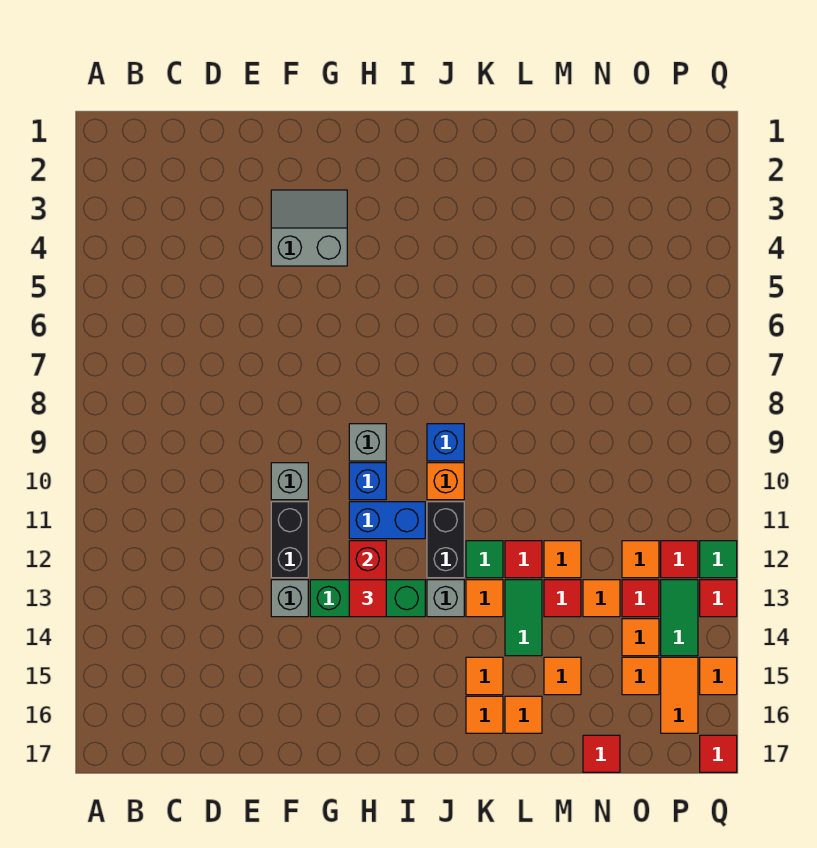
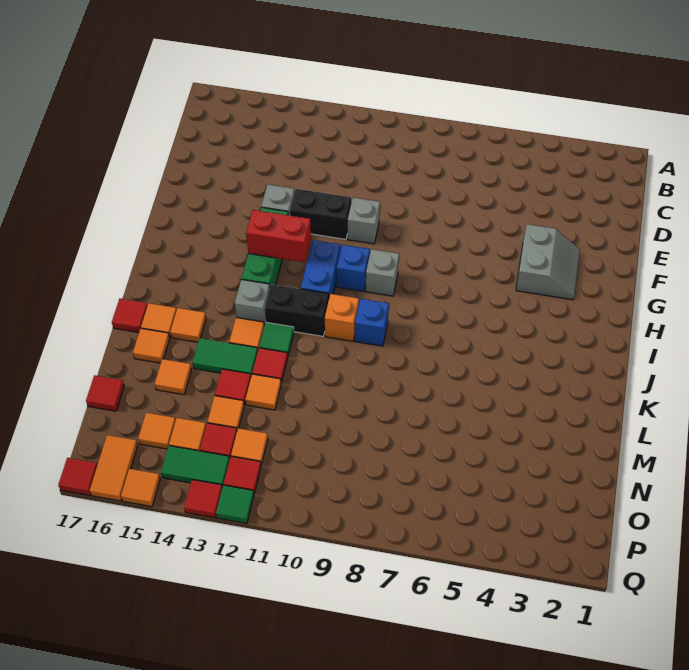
red 1x1 tile [349,580,386,617] -> red 1x1 tile moved to [112,299,148,332]
orange 1x2 tile [661,657,698,733] -> orange 1x2 tile turned to [90,435,138,501]

